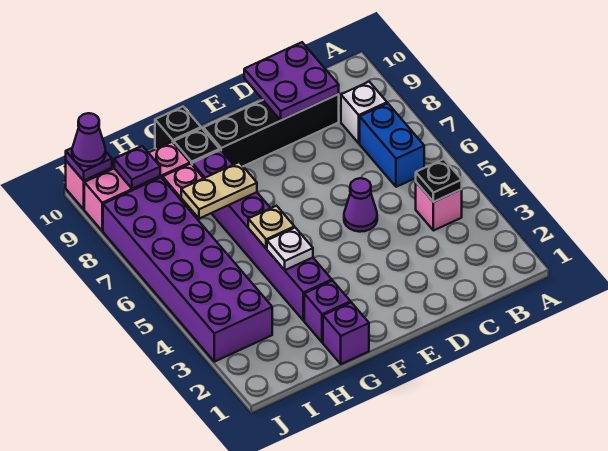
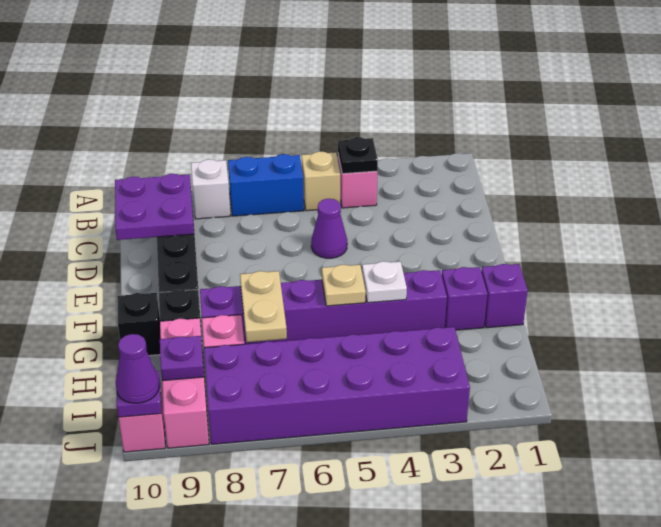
none -> tan 1x1 brick [301,151,340,211]

